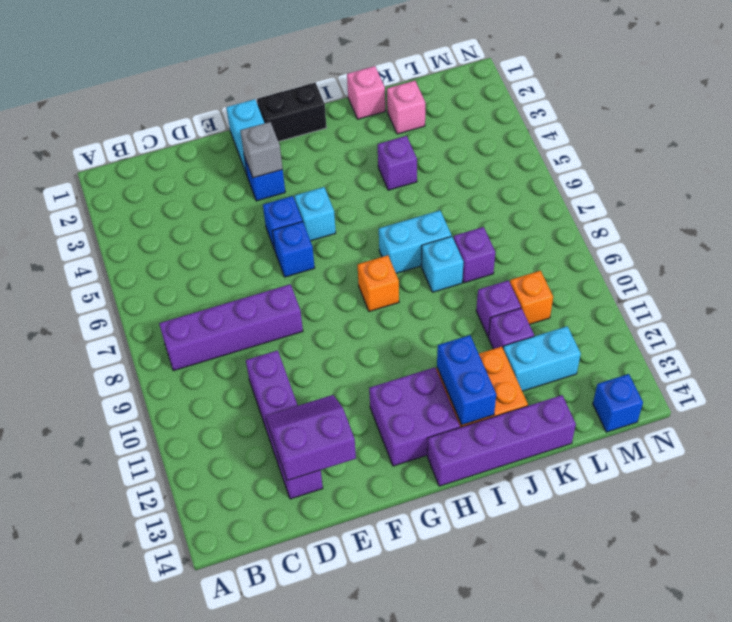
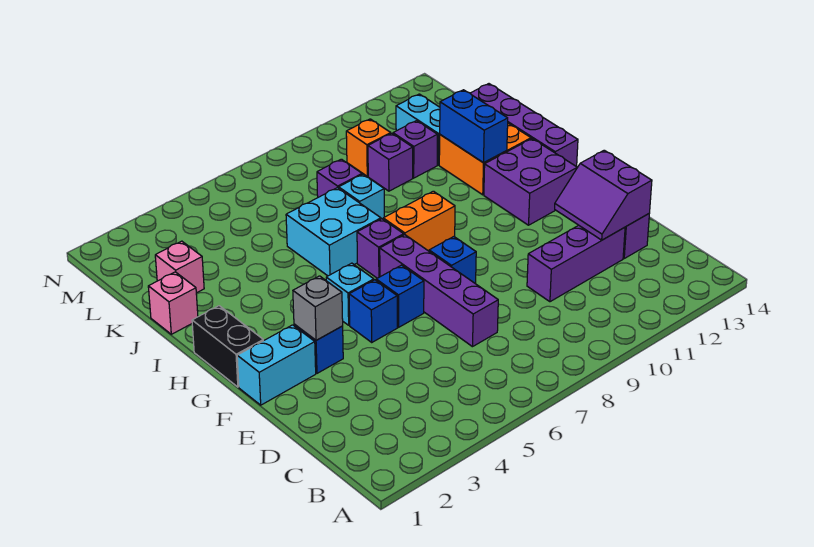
purple 1x4 brick [159,284,303,371] -> purple 1x4 brick moved to [380,235,498,347]
orange 1x1 brick [358,255,399,311] -> orange 1x2 brick [383,191,455,251]
cyan 1x2 brick [379,210,452,273] -> cyan 2x2 brick [286,188,381,276]
blue 1x2 brick [437,335,496,425] -> blue 1x2 brick turned to [440,90,508,163]
purple 1x1 brick [378,136,417,190] -> purple 1x1 brick moved to [357,219,404,278]
blue 1x1 brick [593,374,643,432] -> blue 1x1 brick moved to [429,237,476,284]

